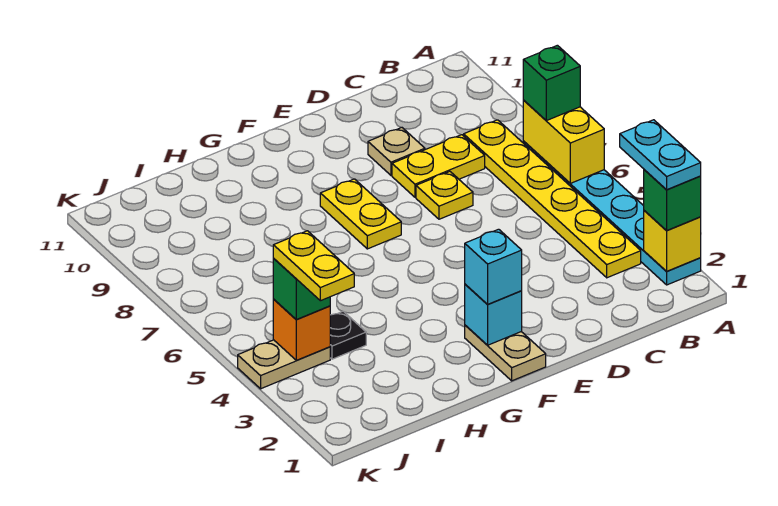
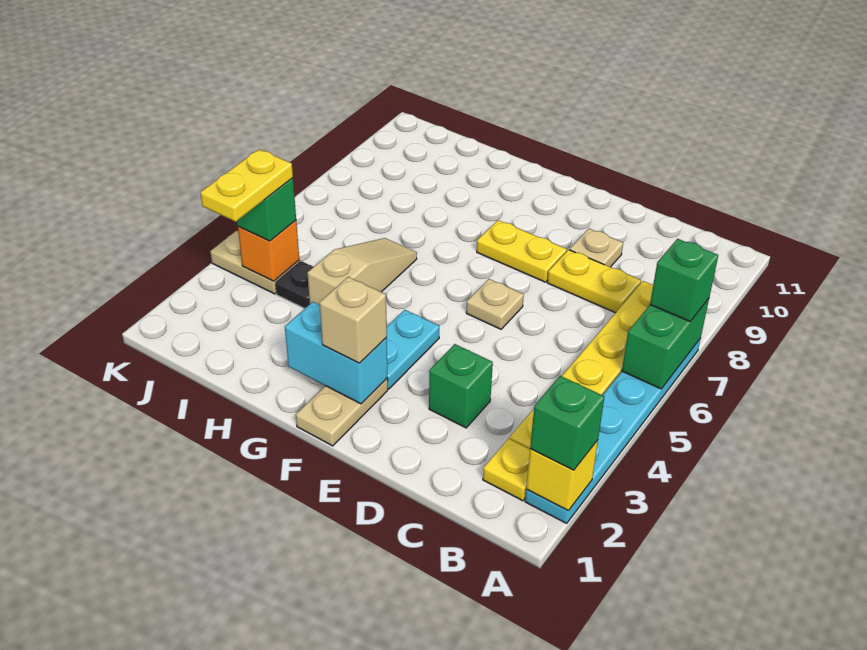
cyan 1x2 plate [620,120,701,190] -> cyan 1x2 plate moved to [386,310,439,389]
yellow 1x2 brick [523,101,604,183] -> green 1x2 brick [622,299,709,389]
none -> green 1x1 brick [429,344,493,428]
yellow 1x1 plate [416,172,473,219] -> yellow 1x1 plate moved to [483,439,530,501]
none -> tan 1x1 plate [466,279,524,329]
cyan 1x1 brick [465,284,522,345] -> cyan 1x2 brick [285,302,387,404]
cyan 1x1 brick [465,229,522,304] -> tan 1x1 brick [320,277,387,363]
yellow 1x2 plate [320,179,401,249] -> yellow 1x2 plate turned to [477,220,567,282]
none -> tan 1x3 slope [308,238,417,305]

